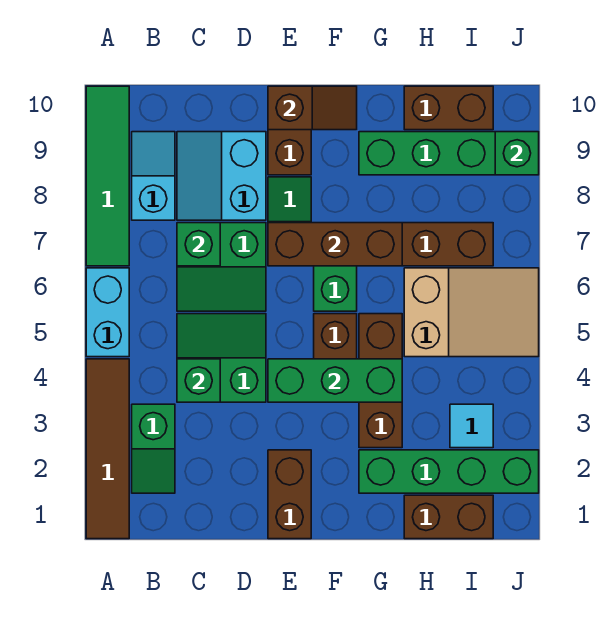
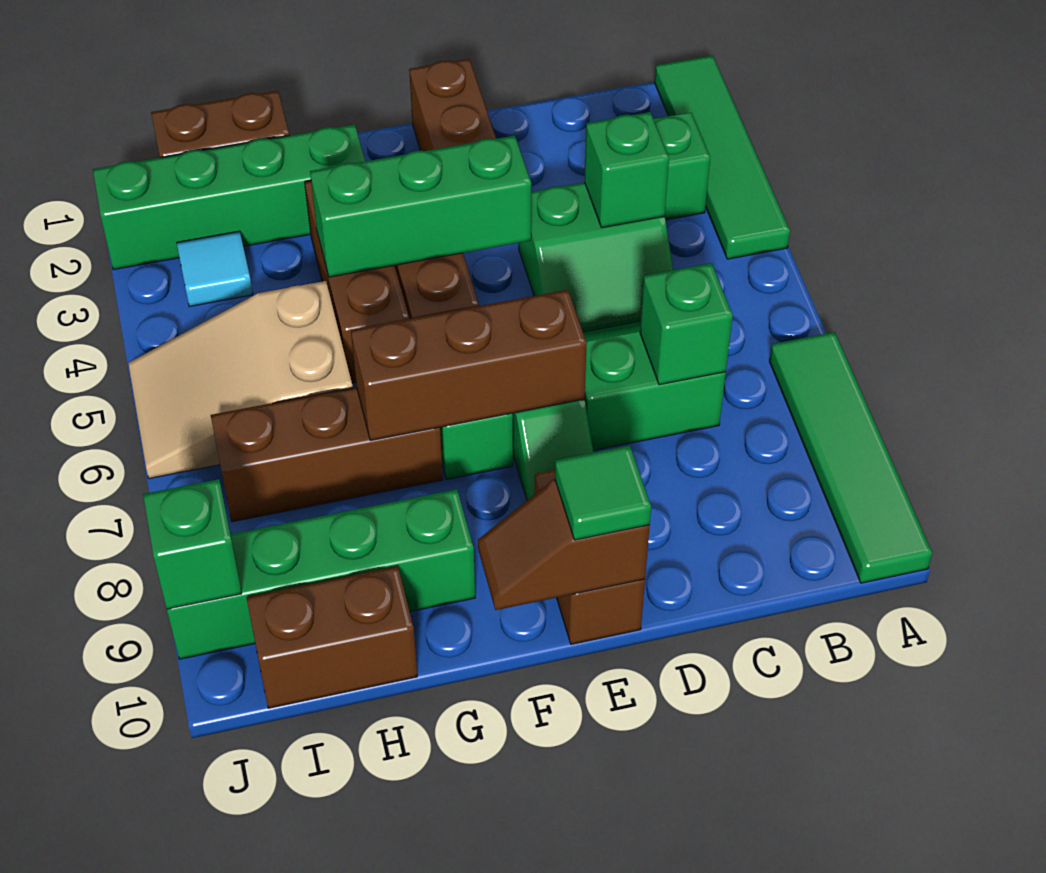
brown 1x4 tile [86,359,129,539] -> green 1x4 tile [655,56,790,259]
cyan 1x2 brick [86,268,129,357] -> none
cyan 1x2 slope [132,132,175,220] -> none
cyan 2x2 slope [177,132,266,220] -> none
none -> green 1x1 tile [555,445,651,540]

